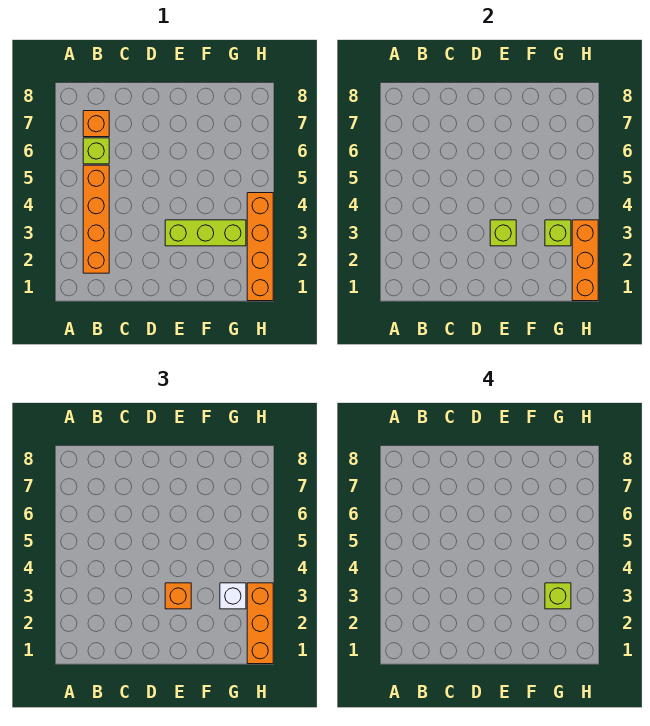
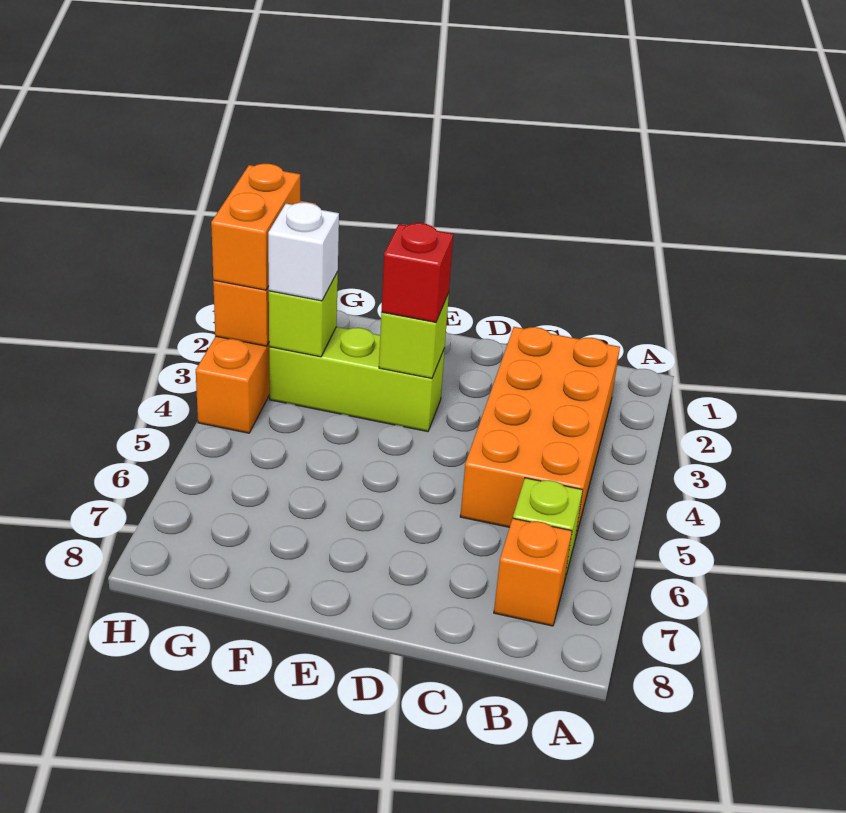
orange 1x4 brick [83,165,109,273] -> orange 2x4 brick [460,327,620,539]
orange 1x1 brick [165,583,191,609] -> red 1x1 brick [381,223,453,322]
lime 1x1 brick [545,583,571,609] -> none
orange 1x3 brick [247,583,273,664] -> orange 1x2 brick [211,164,300,290]

